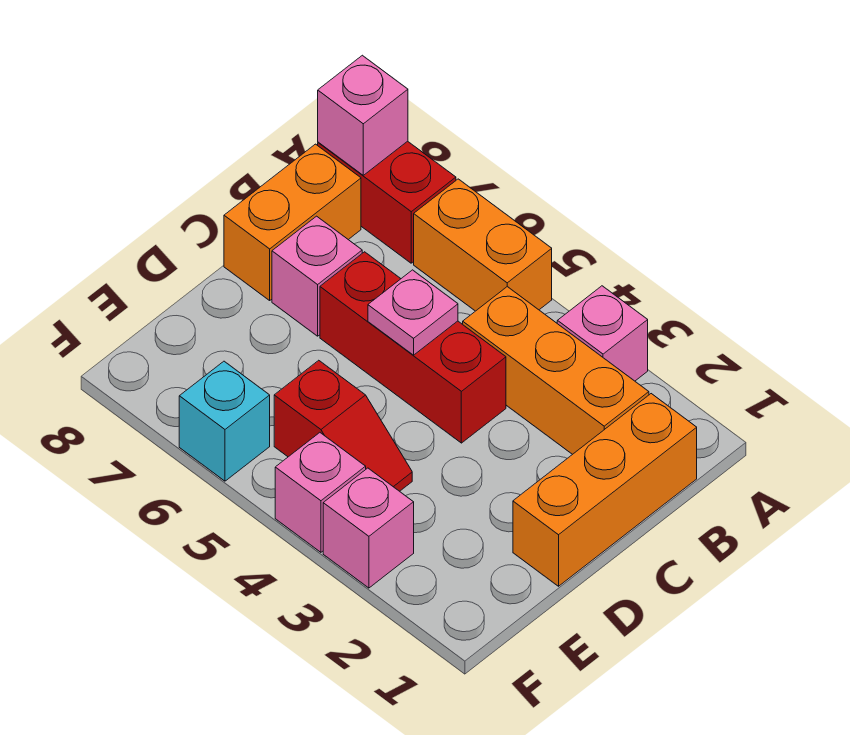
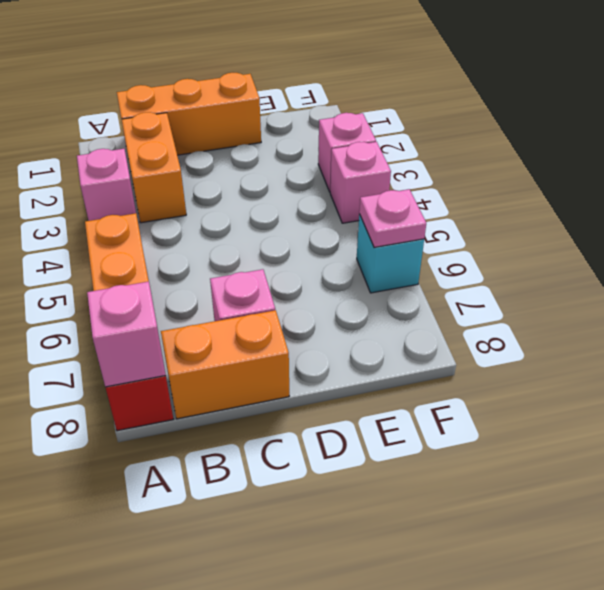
orange 1x3 brick [463,287,649,454] -> orange 1x2 brick [122,112,186,223]
red 1x3 brick [320,252,506,443] -> none
pink 1x1 plate [368,270,458,355] -> pink 1x1 plate moved to [359,189,426,248]
red 1x2 slope [274,360,412,491] -> none

